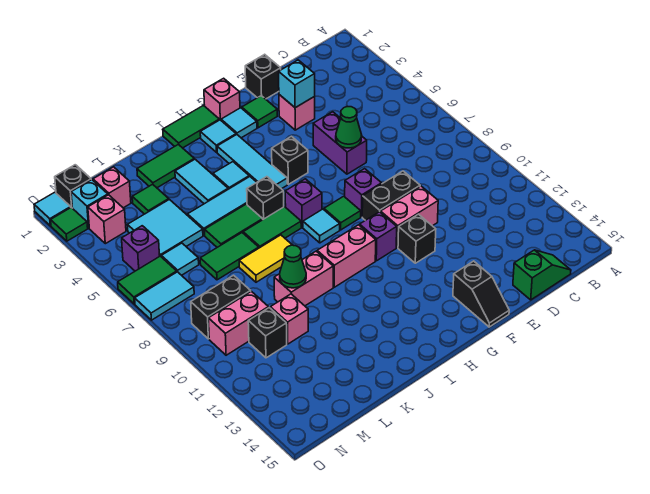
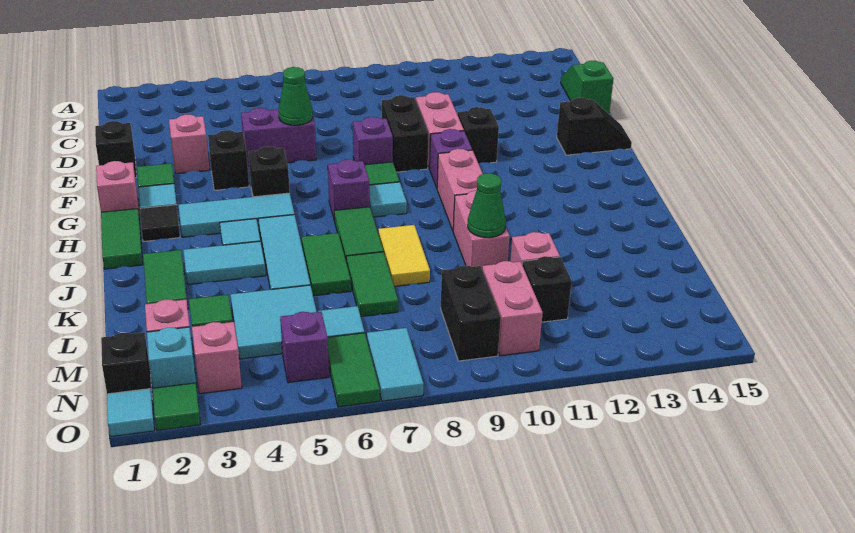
cyan 1x1 brick [279,60,315,108] -> none
cyan 1x1 tile [200,120,236,152] -> black 1x1 tile [140,205,180,242]
black 1x1 brick [247,177,284,219] -> black 1x1 brick moved to [208,130,249,190]

